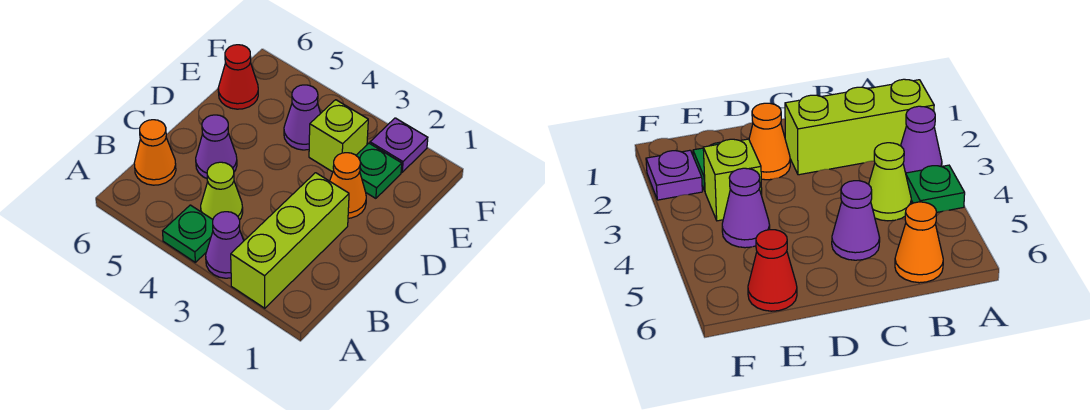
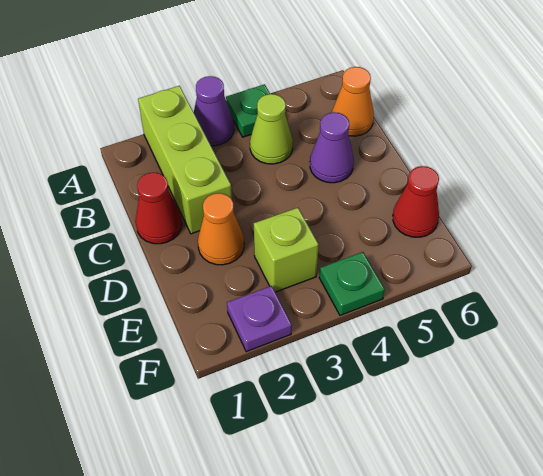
none -> red 1x1 cone [135,172,182,244]
green 1x1 plate [356,143,402,198] -> green 1x1 plate moved to [319,252,385,315]
purple 1x1 cone [284,85,321,150] -> none

